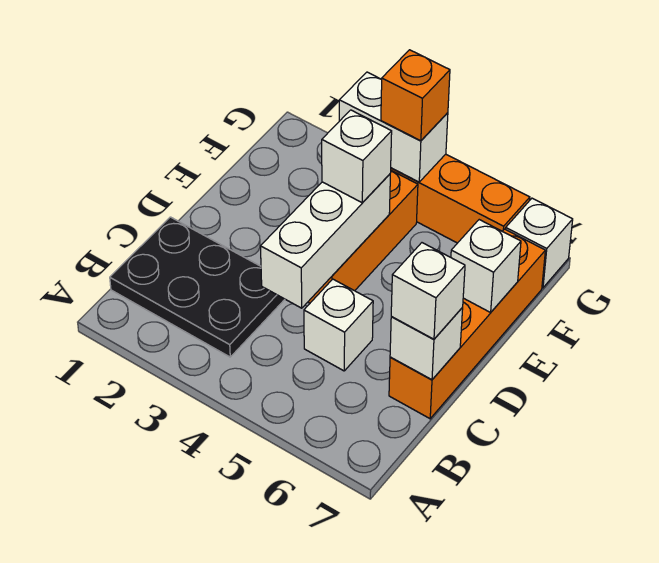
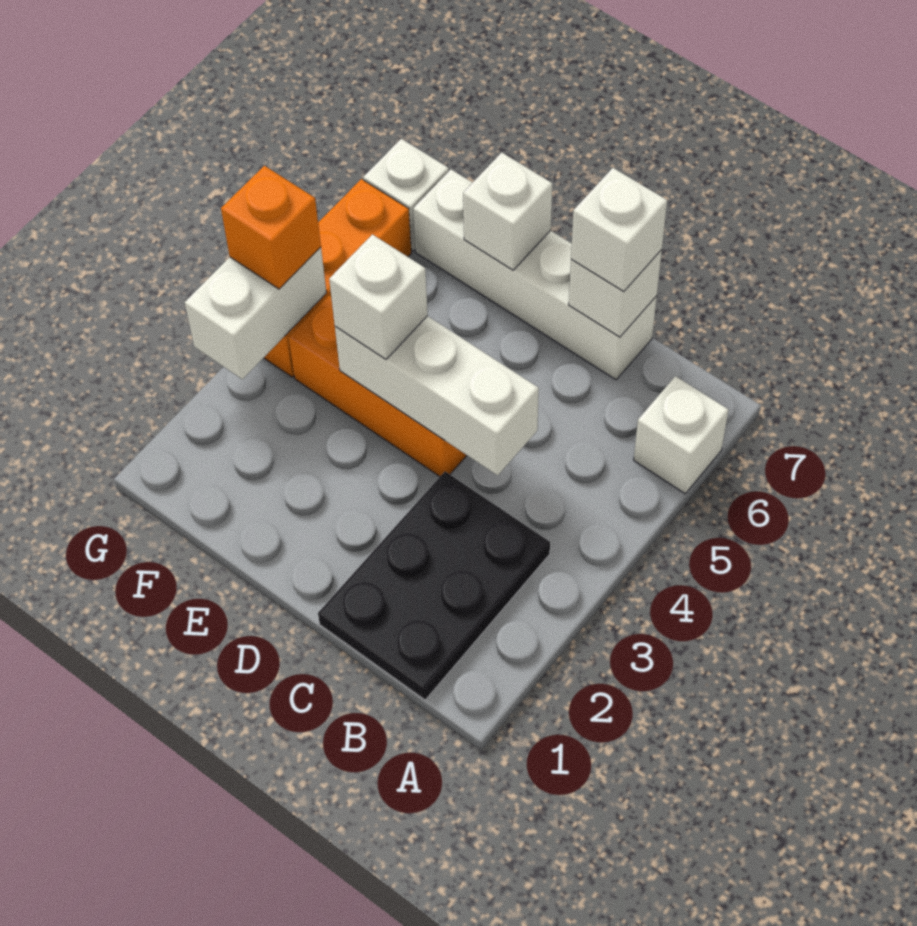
white 1x1 brick [304,279,373,371] -> white 1x1 brick moved to [634,376,729,494]
orange 1x4 brick [389,229,545,419] -> white 1x4 brick [413,169,657,380]

